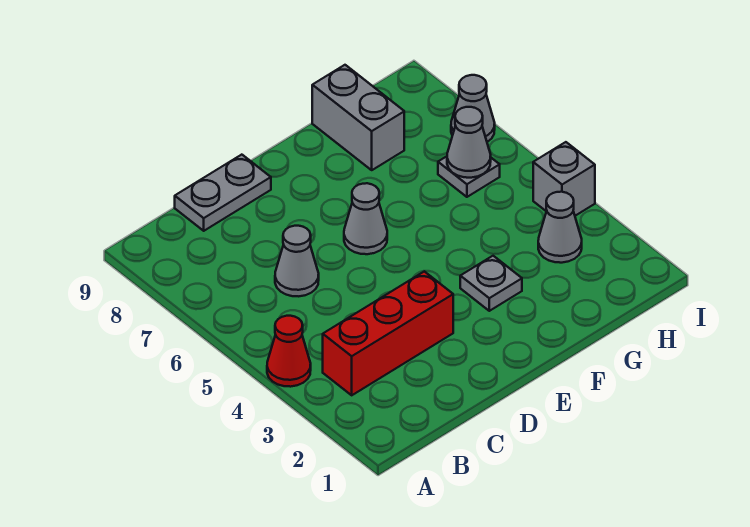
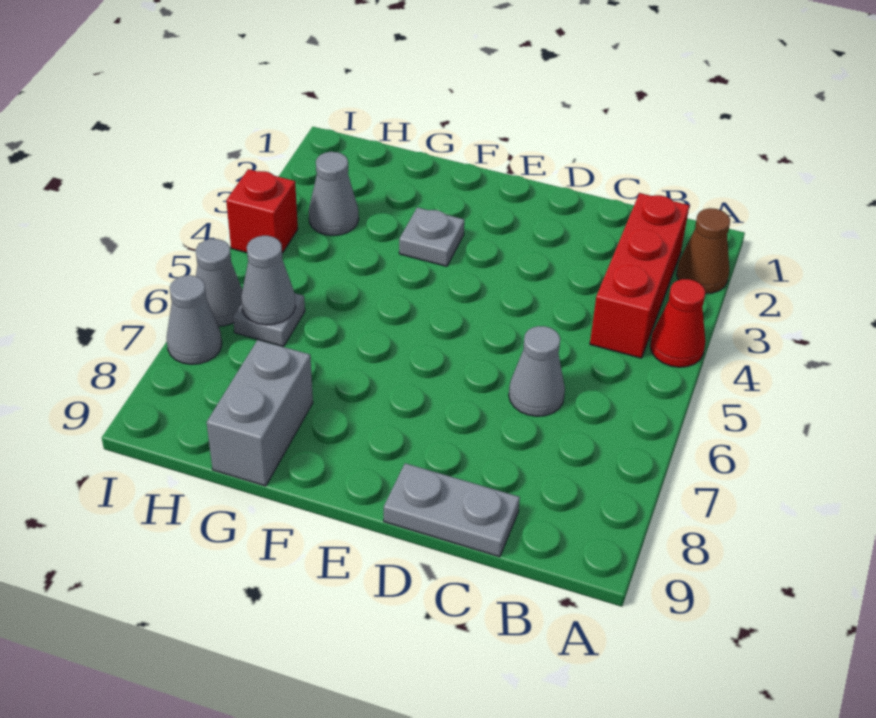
none -> brown 1x1 cone [677,208,730,294]
red 1x3 brick [323,271,453,395] -> red 1x3 brick turned to [590,193,689,358]
grey 1x1 cone [344,183,387,254] -> grey 1x1 cone moved to [196,239,242,326]
grey 1x1 brick [533,142,595,216] -> red 1x1 brick [226,169,298,253]

